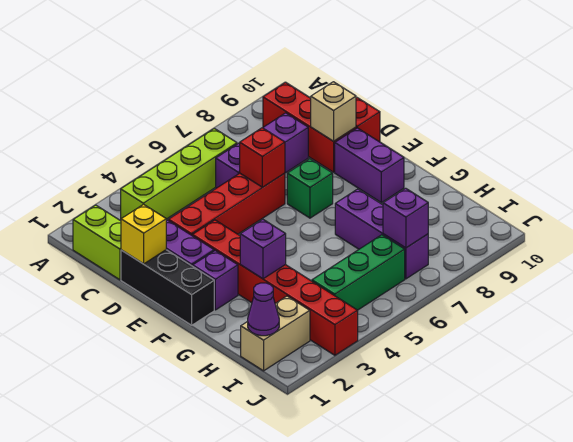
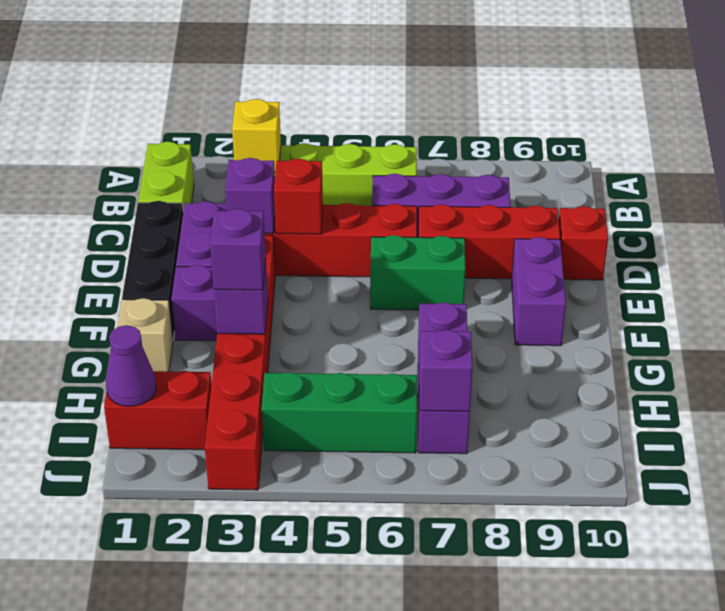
red 1x3 brick [263,82,356,172] -> red 1x3 brick turned to [418,204,560,279]
yellow 1x1 brick [121,204,166,264] -> yellow 1x1 brick moved to [232,99,281,172]
none -> purple 1x1 brick [225,158,275,234]
red 1x1 brick [240,128,285,187] -> red 1x1 brick moved to [274,158,323,234]
tan 1x1 brick [311,82,356,141] -> tan 1x1 brick moved to [117,298,173,371]
green 1x1 brick [287,159,333,218] -> green 1x2 brick [370,235,466,310]
none -> purple 1x1 brick [210,209,266,290]
tan 1x2 brick [241,296,310,371] -> red 1x2 brick [104,371,212,450]

